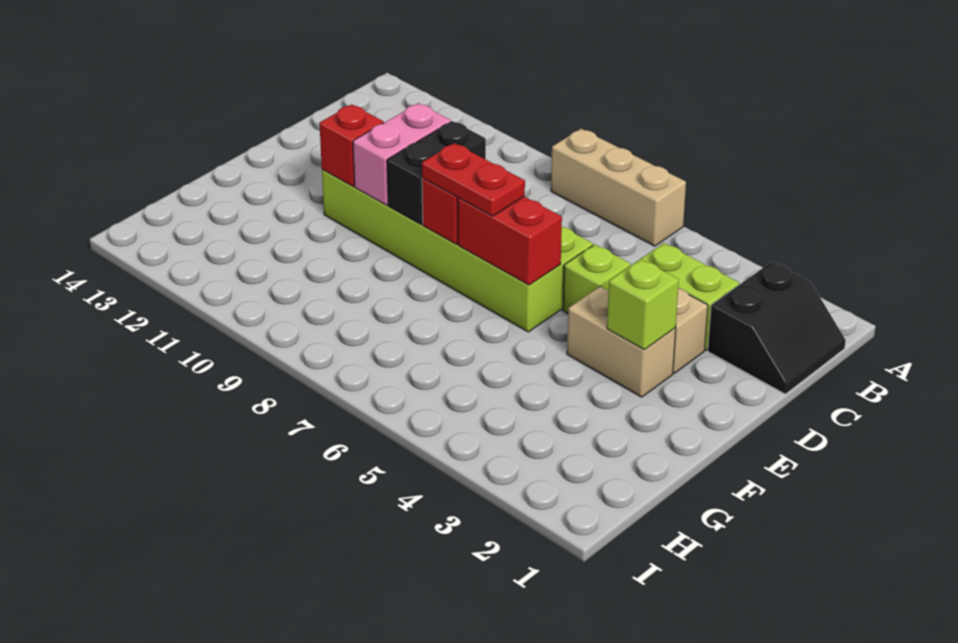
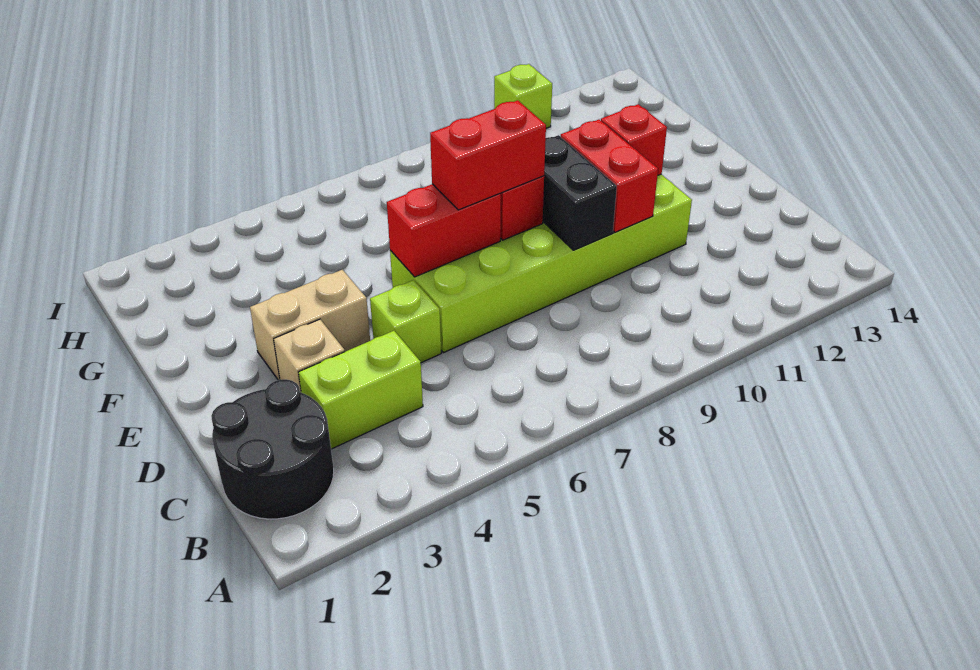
tan 1x3 brick [551,129,686,246] -> none
black 2x2 slope [708,262,846,394] -> black 2x2 round brick [211,379,334,519]
pink 1x2 brick [353,103,451,205] -> red 1x2 brick [561,120,658,233]
lime 1x1 brick [607,259,679,350] -> lime 1x1 brick moved to [494,64,552,128]
red 1x2 plate [422,143,525,216] -> red 1x2 brick [430,100,546,210]

